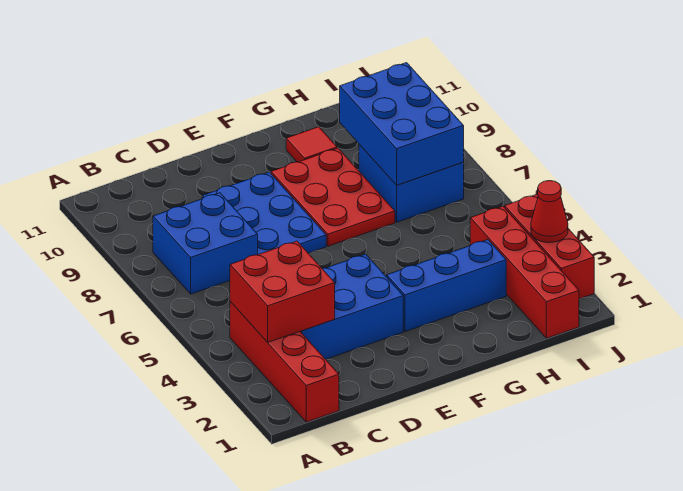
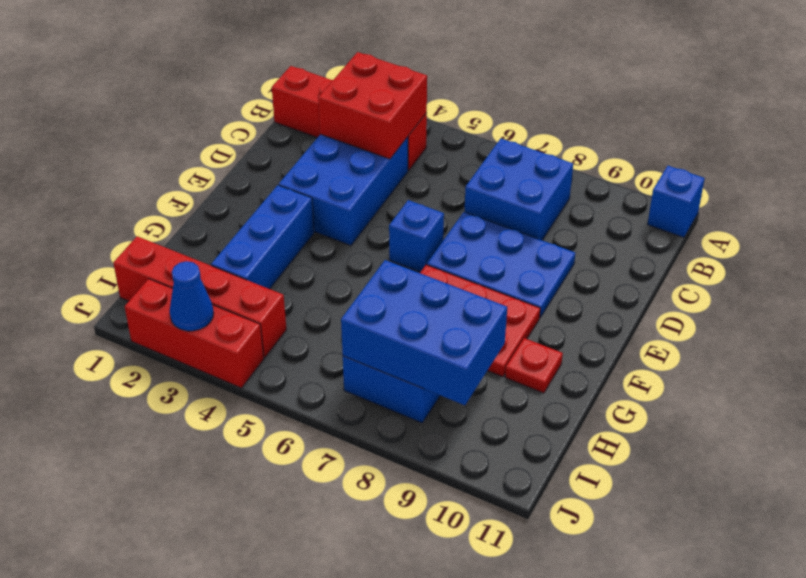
none -> blue 1x1 brick [648,166,705,238]
none -> blue 1x1 brick [389,200,444,272]
red 1x1 tile [286,127,337,162] -> red 1x1 plate [505,338,563,393]
red 1x1 cone [531,181,568,243] -> blue 1x1 cone [170,261,214,331]

